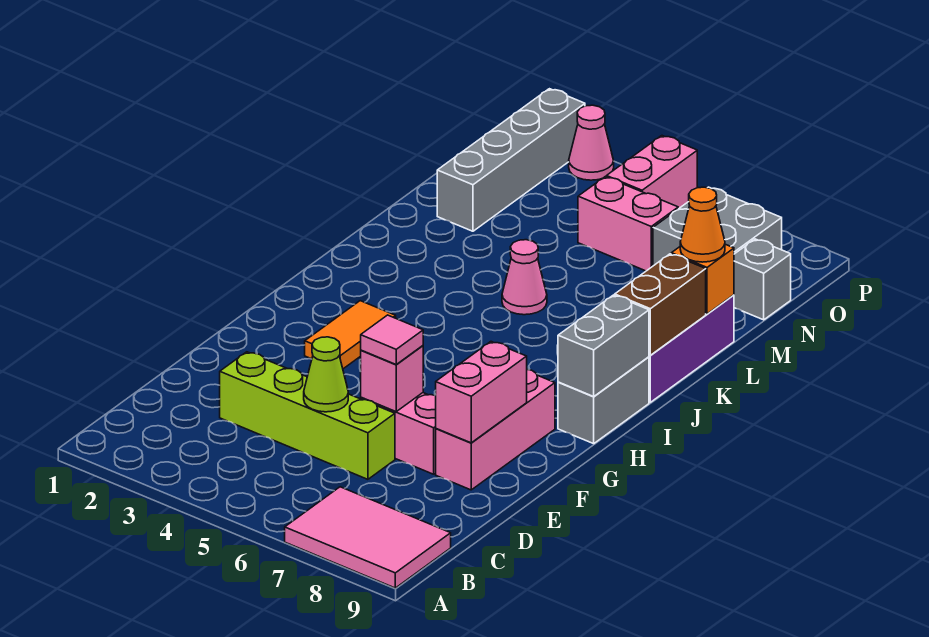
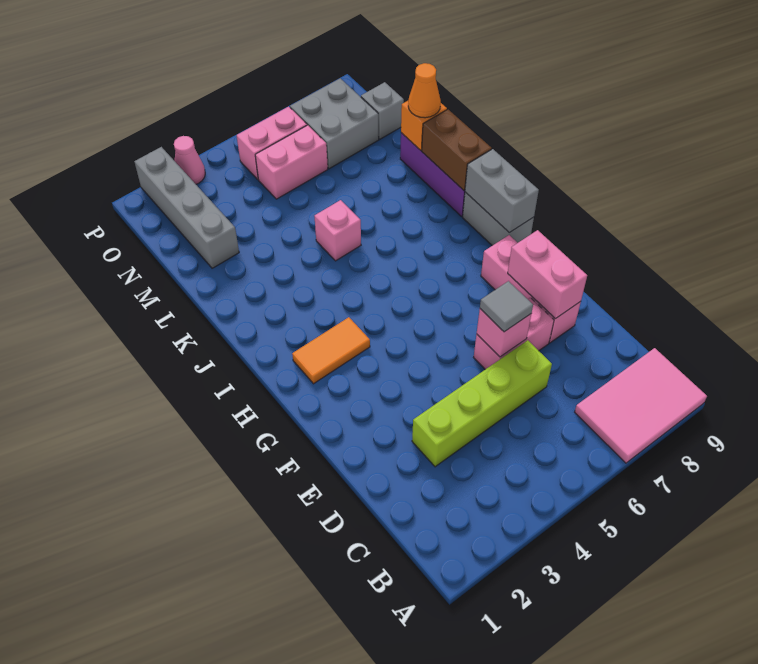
lime 1x1 cone [304,337,348,412] -> none
pink 1x1 tile [361,315,423,365] -> grey 1x1 tile [480,281,533,332]
orange 1x2 tile [305,301,396,369] -> orange 1x2 tile turned to [292,317,370,384]
pink 1x1 cone [502,240,547,315] -> pink 1x1 brick [314,200,361,261]
pink 1x2 brick [606,136,697,209] -> pink 1x2 brick turned to [237,107,307,179]

